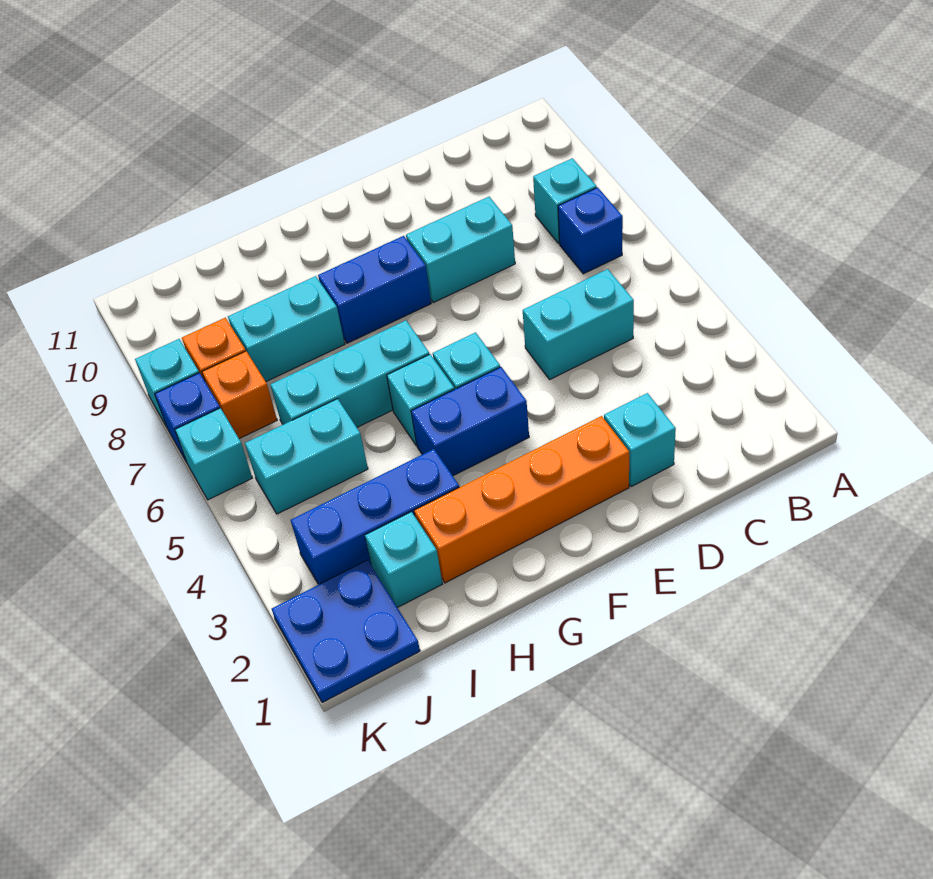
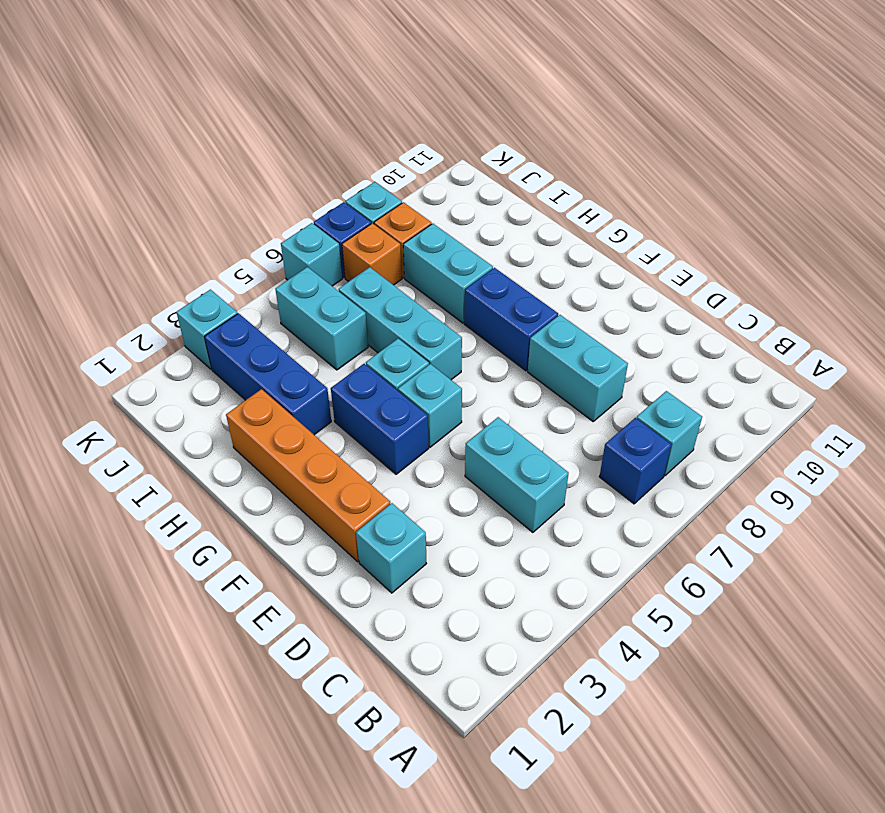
cyan 1x1 brick [365,512,442,608] -> cyan 1x1 brick moved to [176,290,238,369]
blue 2x2 plate [272,560,420,703] -> none

